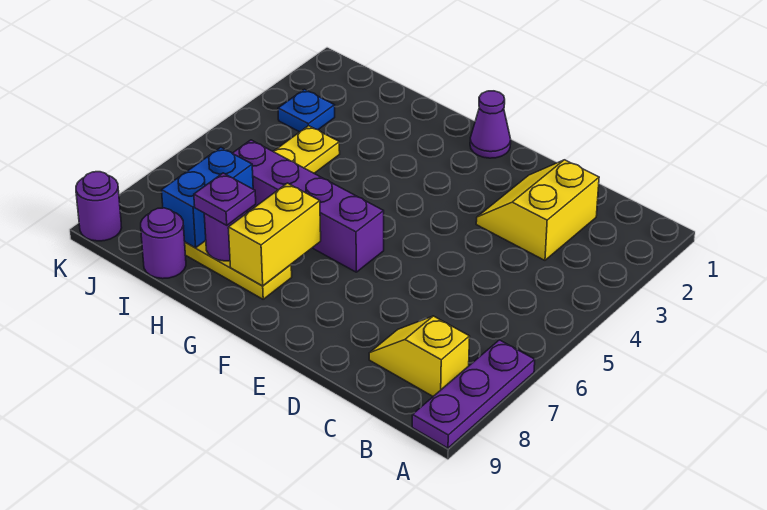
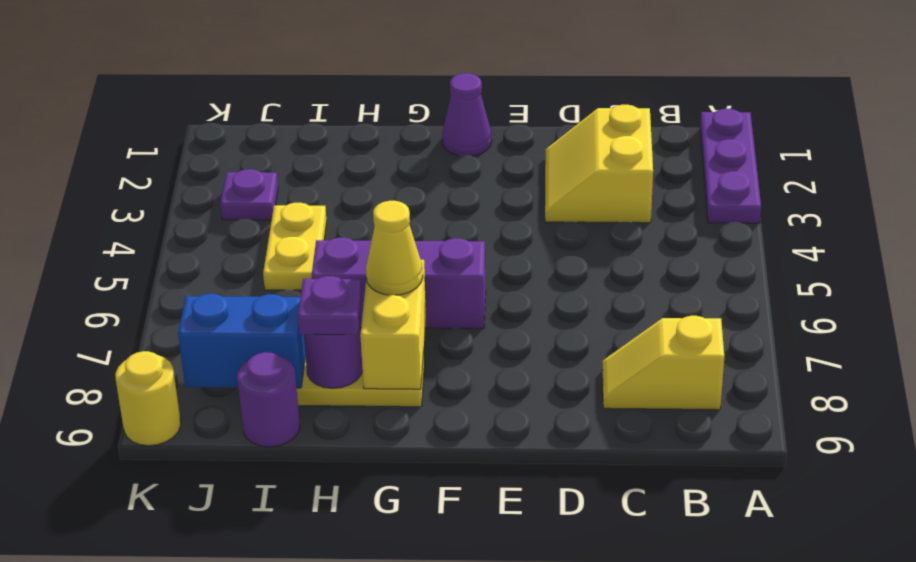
purple 1x3 plate [412,340,535,448] -> purple 1x3 plate moved to [700,109,761,223]
purple 1x4 brick [232,140,384,272] -> purple 1x3 brick [312,238,486,329]
none -> yellow 1x1 cone [366,201,423,295]
blue 1x2 brick [162,147,253,248] -> blue 1x2 brick turned to [178,294,306,388]
blue 1x1 plate [278,89,335,132] -> purple 1x1 plate [220,169,278,220]
purple 1x1 round brick [76,172,122,241] -> yellow 1x1 round brick [115,351,181,446]

